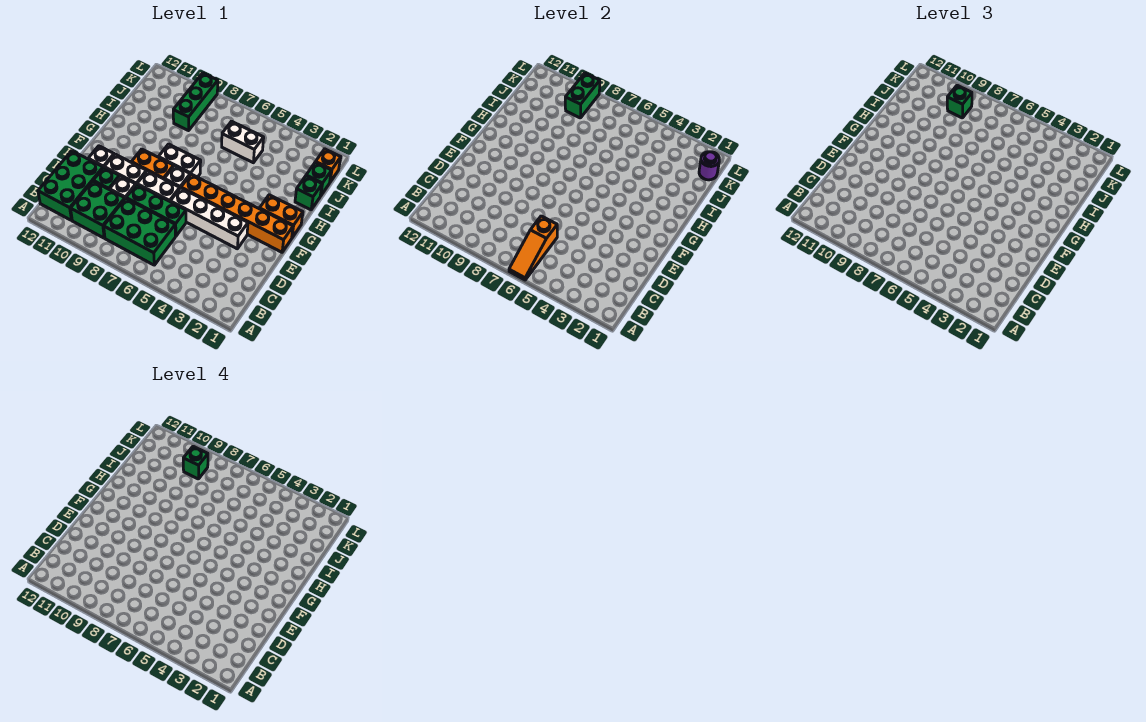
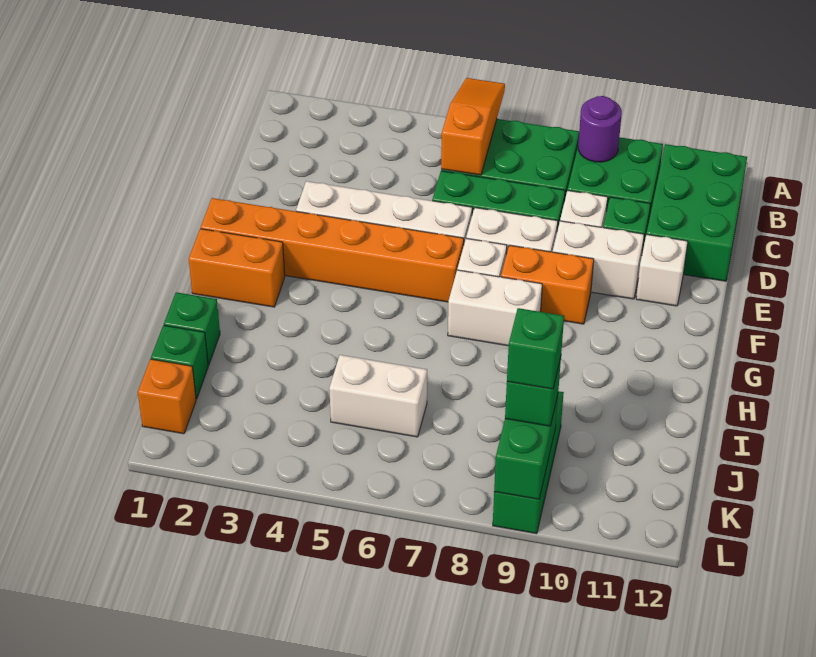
purple 1x1 round brick [699,152,719,180] -> purple 1x1 round brick moved to [578,96,622,162]

